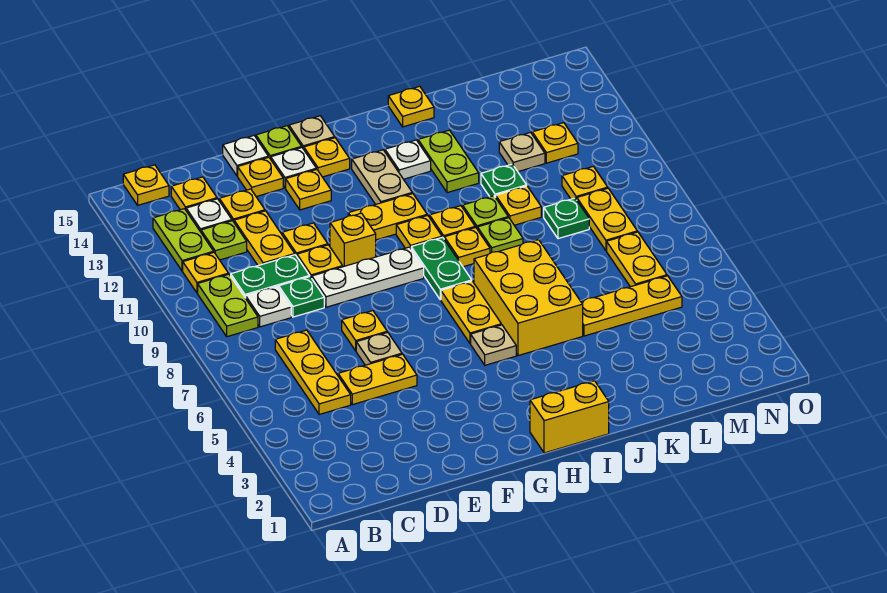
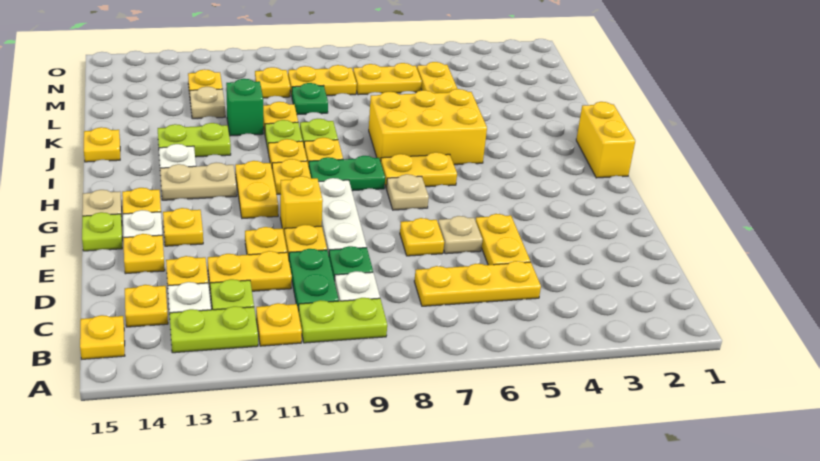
white 1x1 plate [223,136,268,176] -> none
tan 1x1 plate [471,325,516,365] -> tan 1x1 plate moved to [386,174,429,210]
green 1x1 plate [481,164,527,198] -> green 1x1 brick [226,79,263,136]

